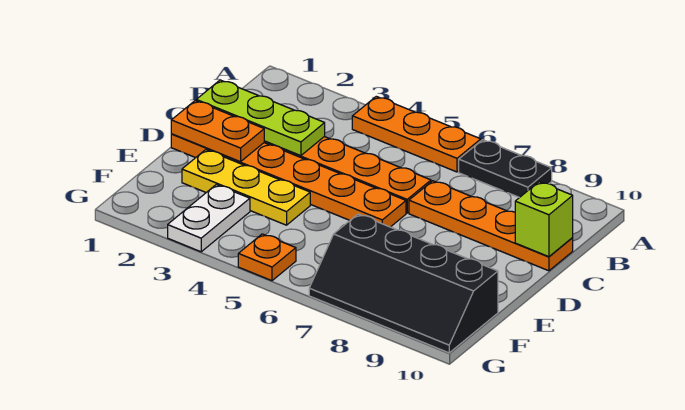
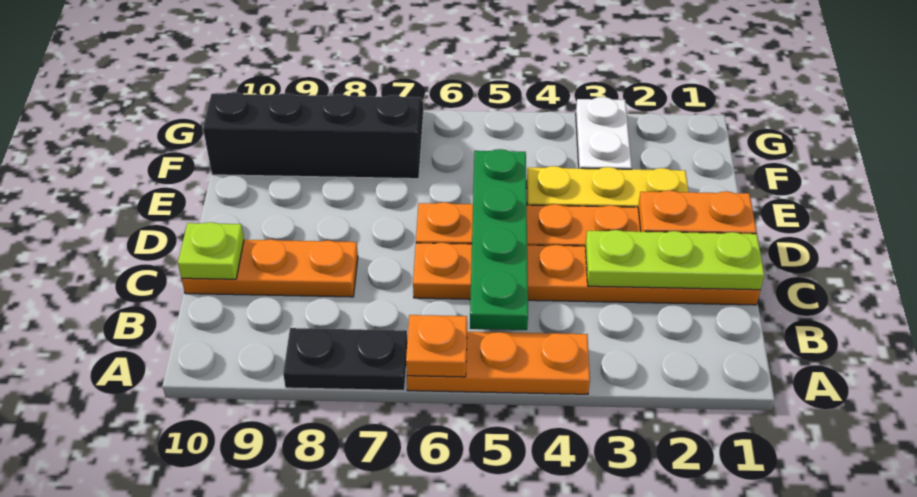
none -> green 1x4 plate [470,149,528,330]
orange 1x4 plate [409,181,573,271] -> orange 1x3 plate [182,239,358,297]
lime 1x1 brick [515,182,573,257] -> lime 1x1 plate [178,222,244,279]
orange 1x1 plate [238,234,296,281] -> orange 1x1 plate moved to [406,315,467,377]

